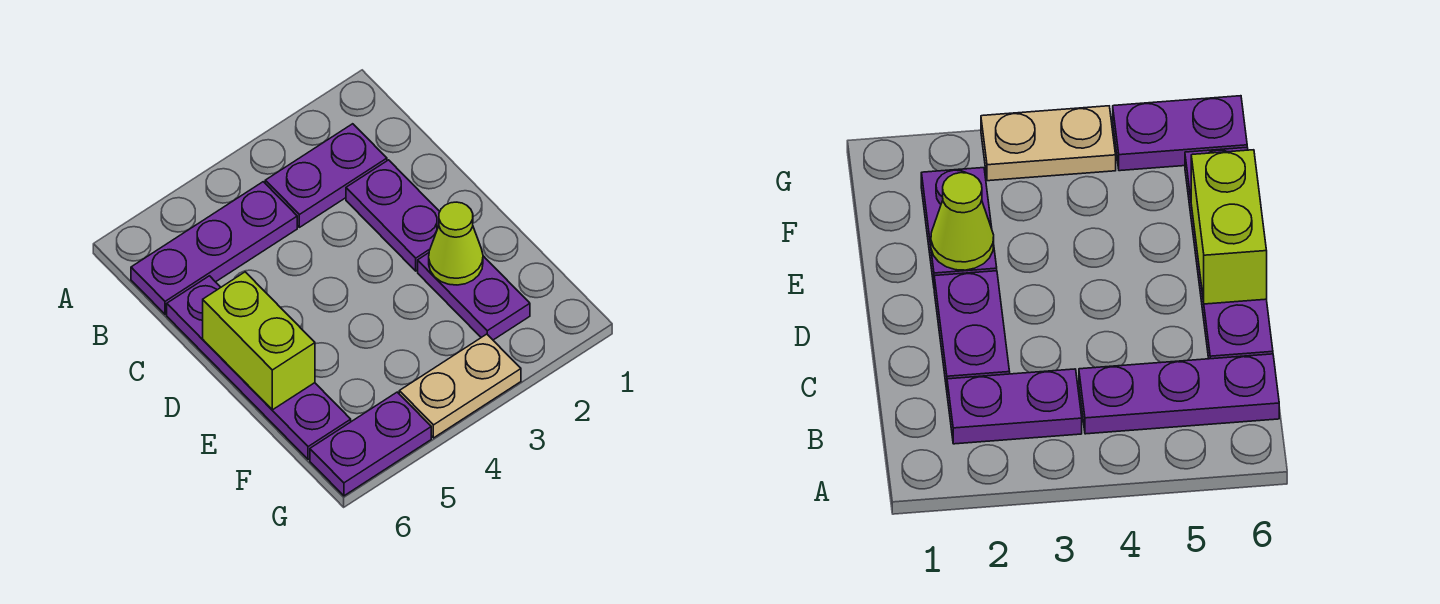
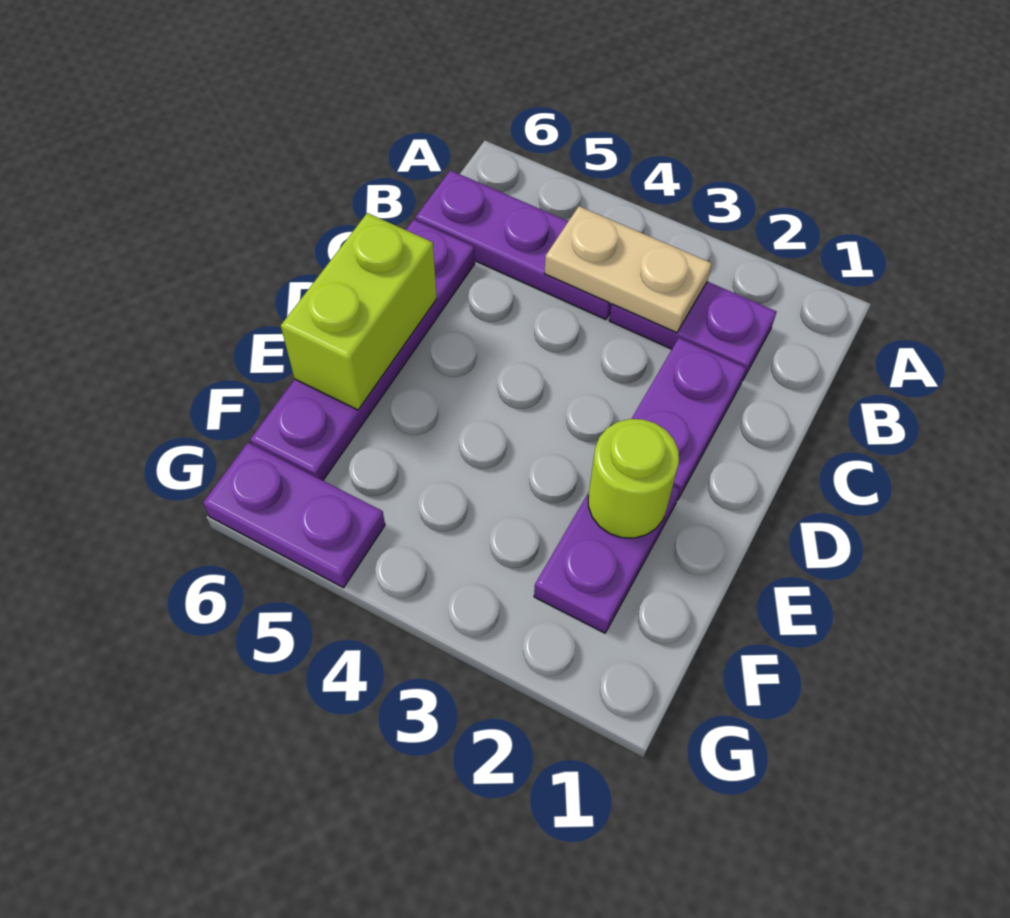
lime 1x1 cone [429,202,483,285] -> lime 1x1 round brick [588,419,679,538]
tan 1x2 plate [399,334,521,438] -> tan 1x2 plate moved to [544,206,712,333]

